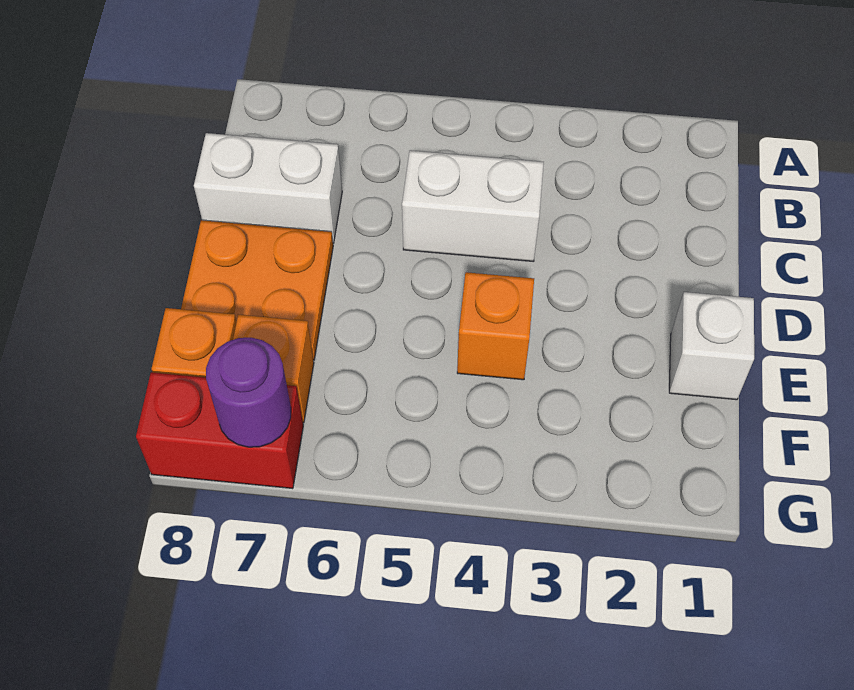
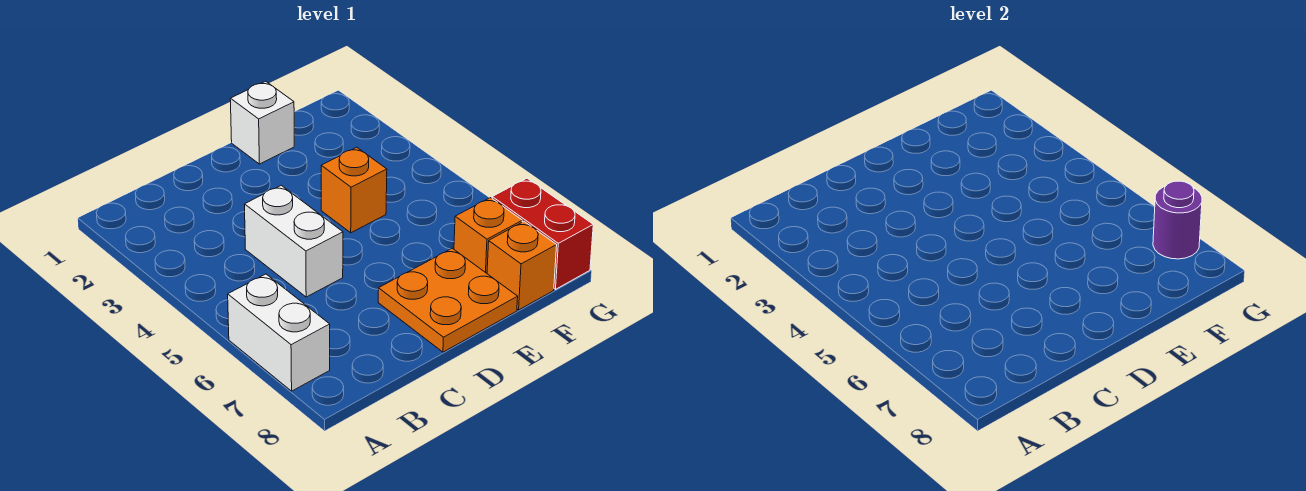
white 1x2 brick [194,133,342,243] -> white 1x2 brick moved to [228,274,330,391]

